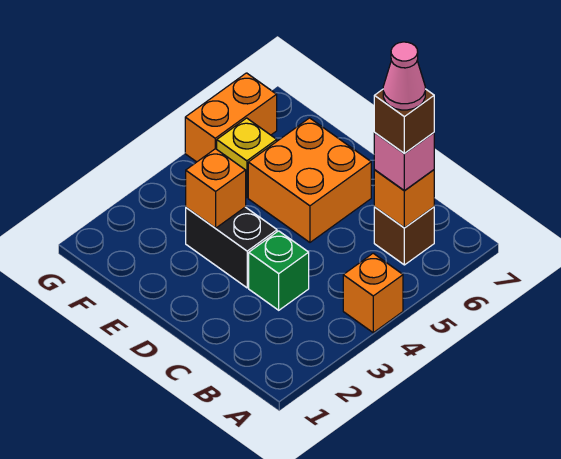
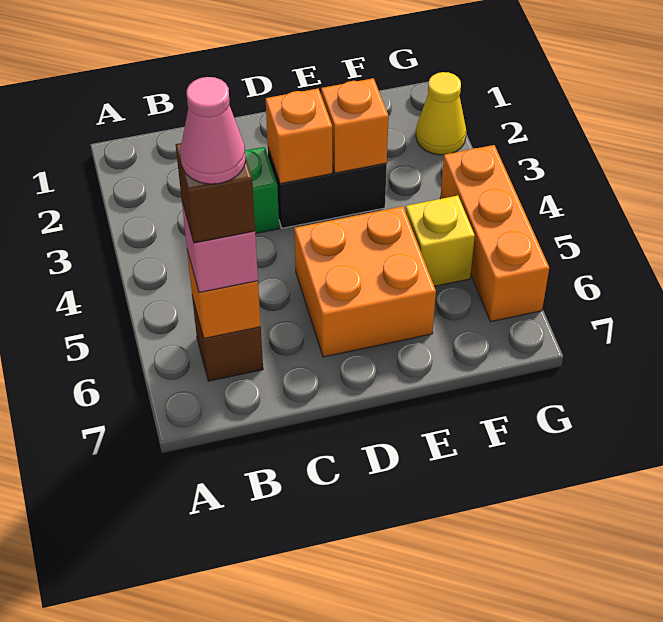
orange 1x1 brick [343,253,403,333] -> orange 1x1 brick moved to [266,89,332,184]
none -> yellow 1x1 cone [416,72,466,155]
orange 1x2 brick [185,73,277,162] -> orange 1x3 brick [440,145,549,322]

